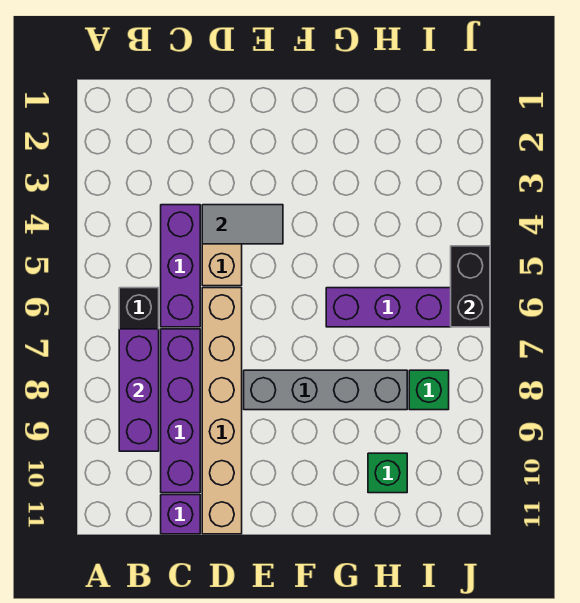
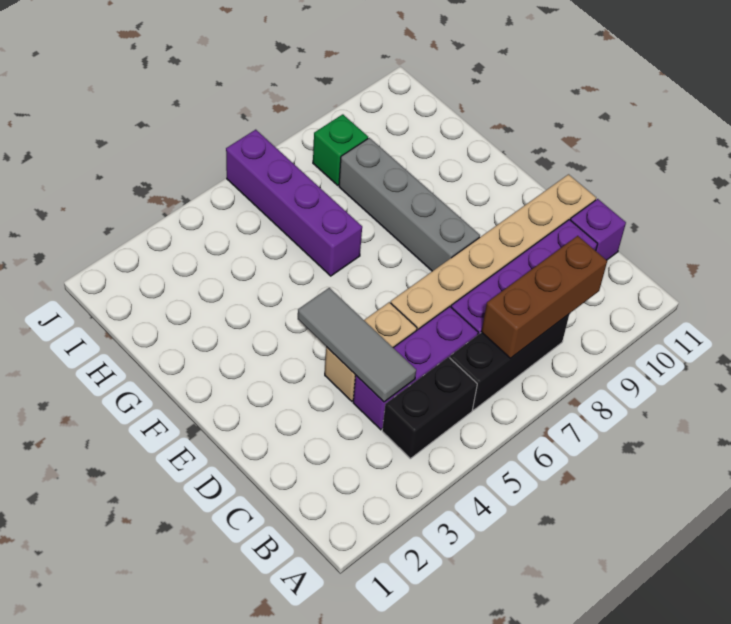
purple 1x3 brick [119,329,159,451] -> brown 1x3 brick [481,236,607,358]
grey 1x2 tile [202,205,283,244] -> grey 1x3 tile [298,288,416,402]
green 1x1 brick [368,453,407,493] -> none
black 1x2 brick [451,246,490,327] -> black 1x2 brick moved to [382,357,477,459]

